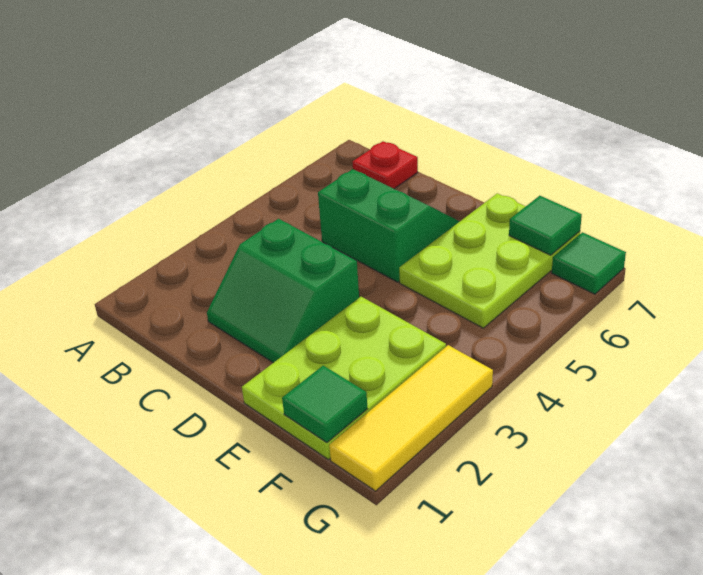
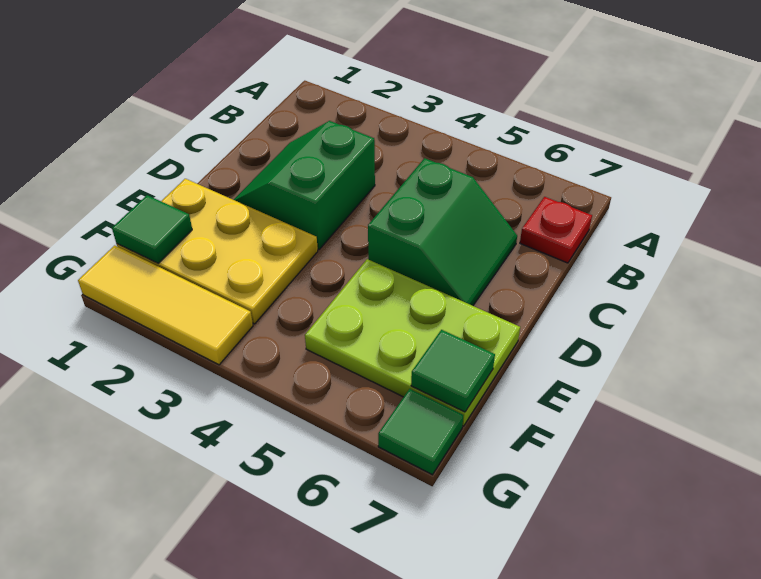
lime 2x3 plate [242,297,446,460] -> yellow 2x3 plate [117,179,318,324]

